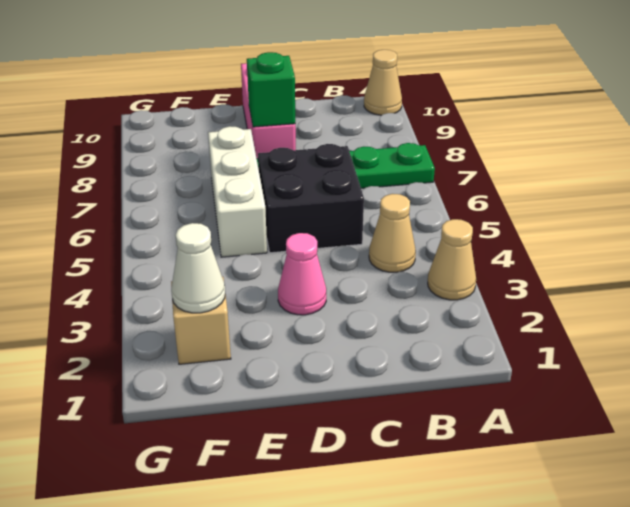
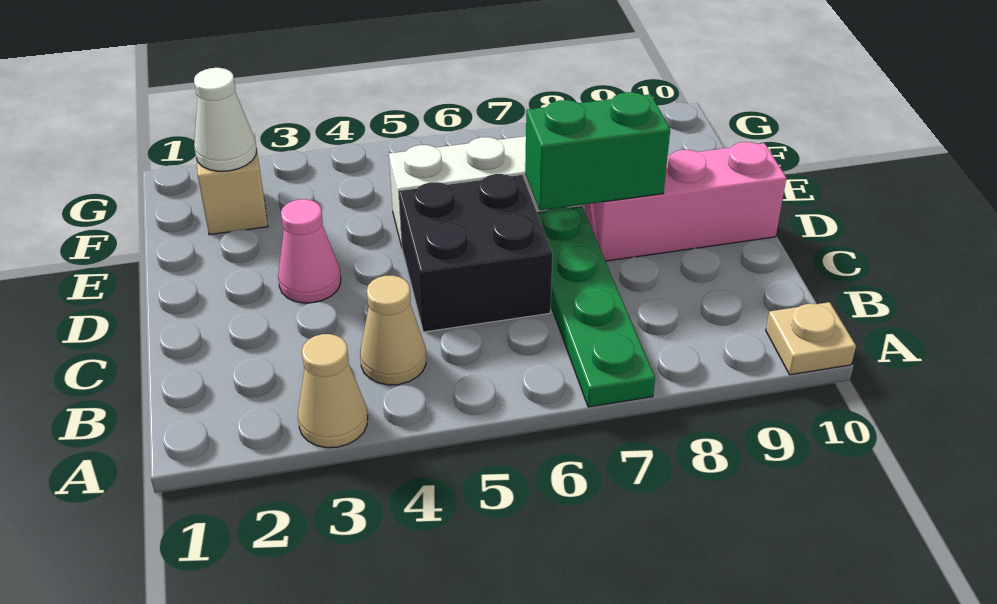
tan 1x1 cone [364,50,402,115] -> tan 1x1 plate [766,302,856,375]
green 1x1 brick [247,52,295,127] -> green 1x2 brick [525,92,670,210]

